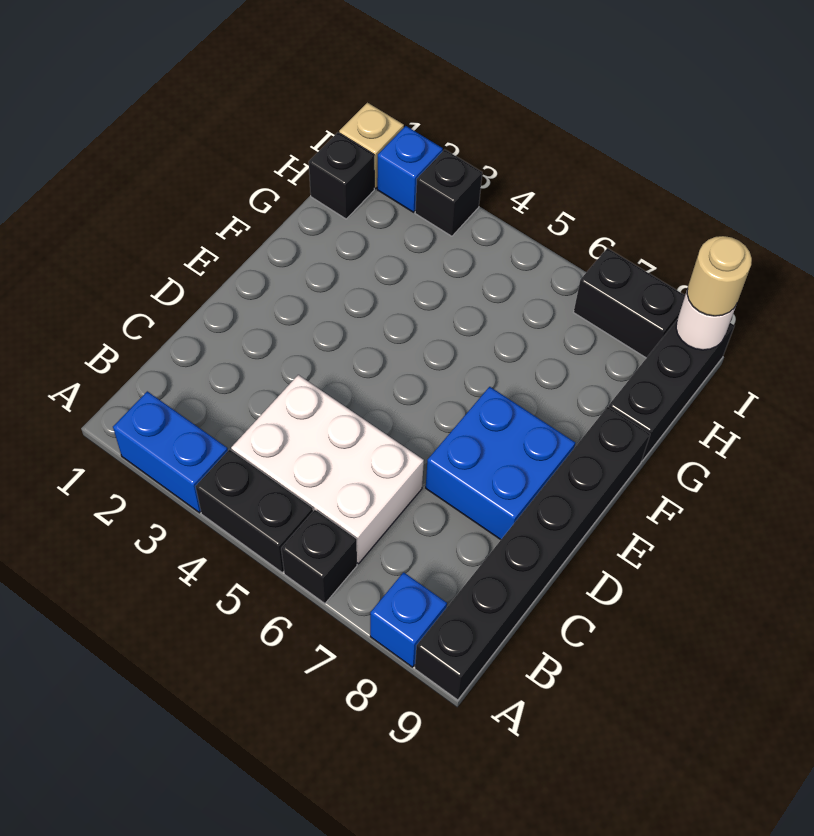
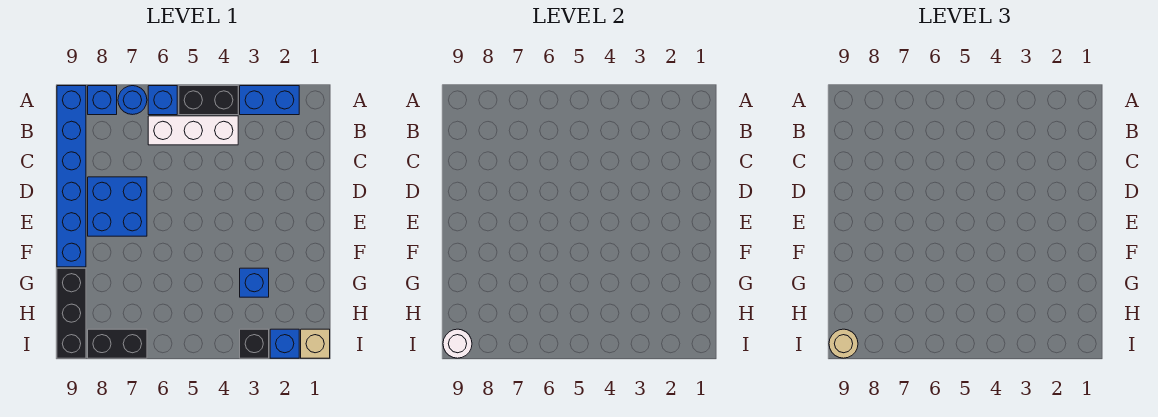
black 1x1 brick [281,510,357,604] -> blue 1x1 brick [148,86,177,115]
none -> blue 1x1 round brick [118,86,147,115]
black 1x6 brick [415,407,650,700] -> blue 1x6 brick [57,86,86,267]
white 2x3 brick [231,375,424,563] -> white 1x3 brick [148,116,238,145]
none -> blue 1x1 brick [240,268,269,297]
black 1x1 brick [309,132,374,219] -> none

